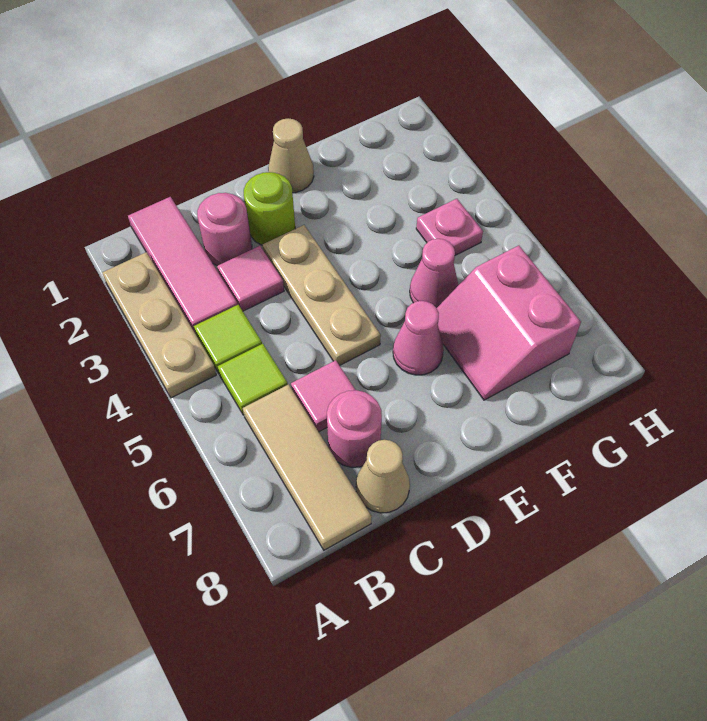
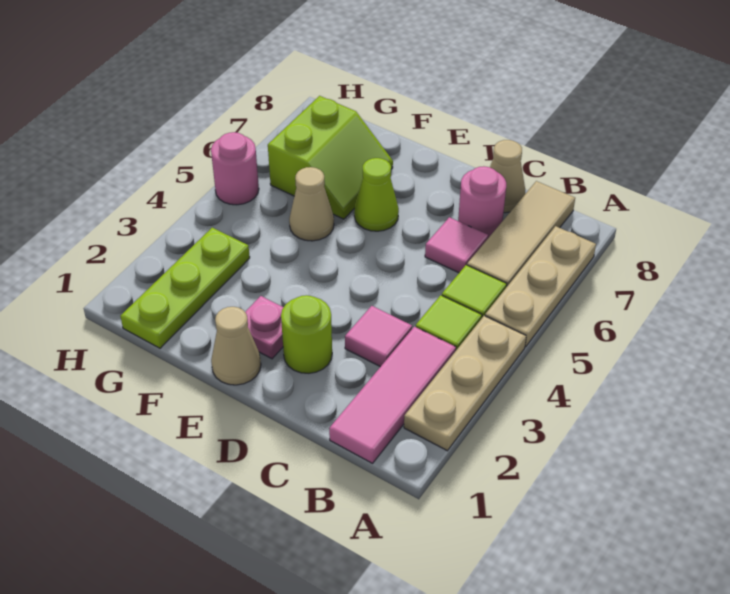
pink 1x1 round brick [197,193,252,266] -> pink 1x1 round brick moved to [211,132,259,205]
tan 1x3 plate [262,225,381,366] -> tan 1x3 plate moved to [485,226,596,347]
pink 1x1 cone [393,301,444,375] -> lime 1x1 cone [354,158,399,231]
pink 1x1 cone [410,239,458,308] -> tan 1x1 cone [289,167,334,241]
pink 2x2 slope [437,246,581,400] -> lime 2x2 slope [268,96,393,219]
none -> lime 1x3 plate [120,228,250,348]
pink 1x1 plate [416,199,483,255] -> pink 1x1 plate moved to [245,296,284,359]

